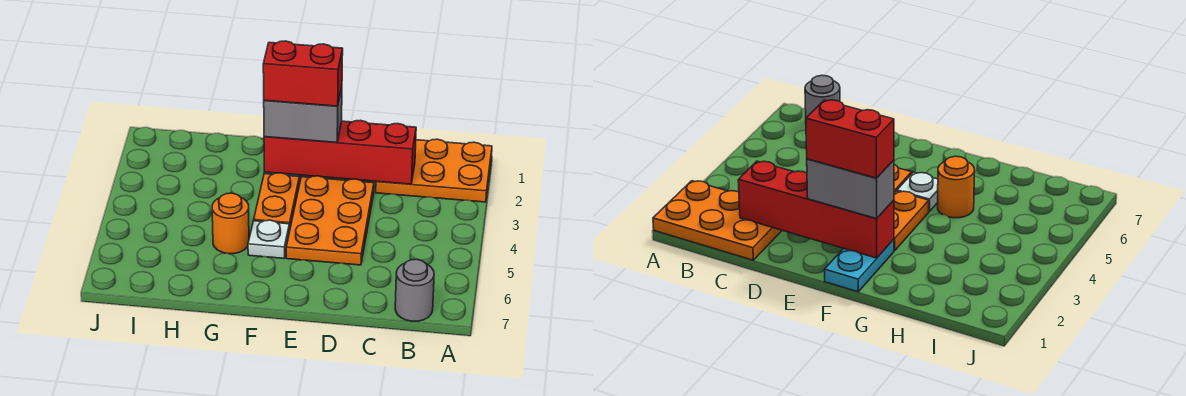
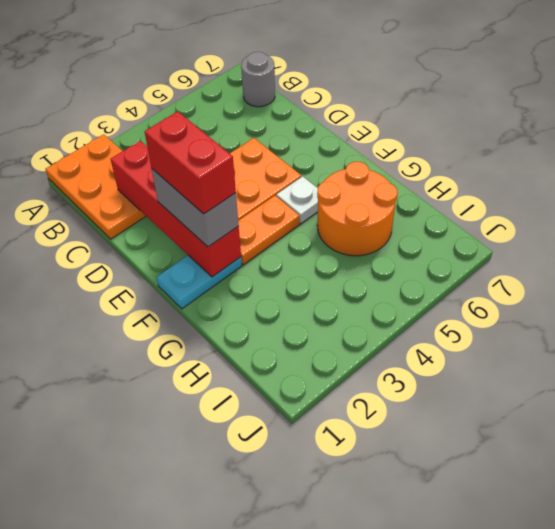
orange 1x1 round brick [212,193,249,254] -> orange 2x2 round brick [317,162,398,256]

